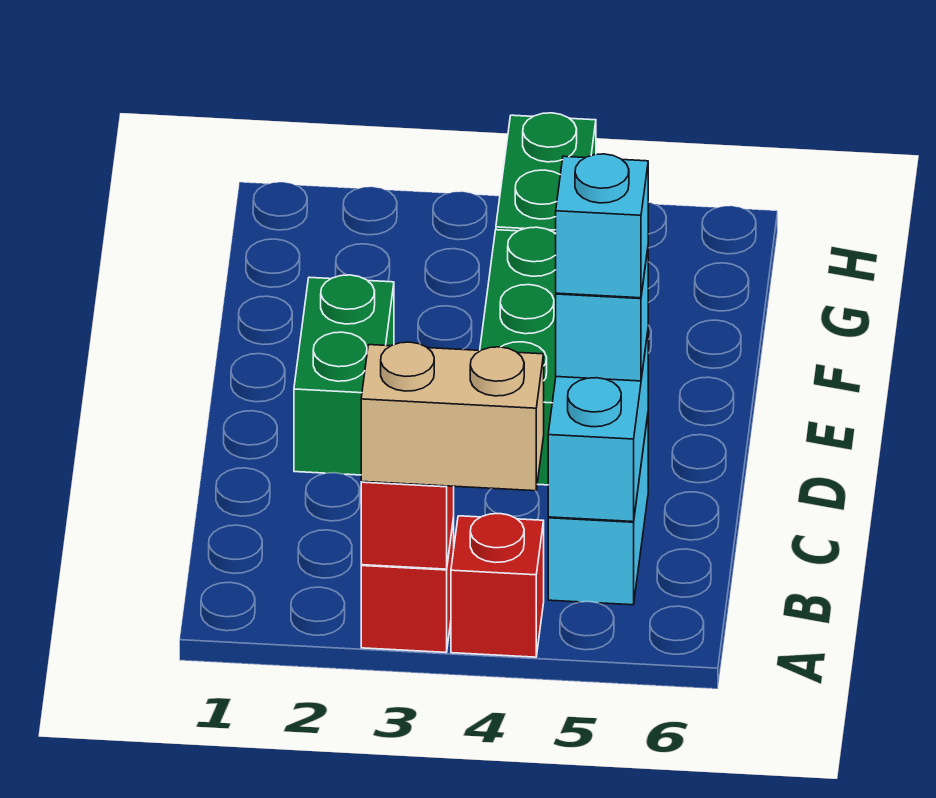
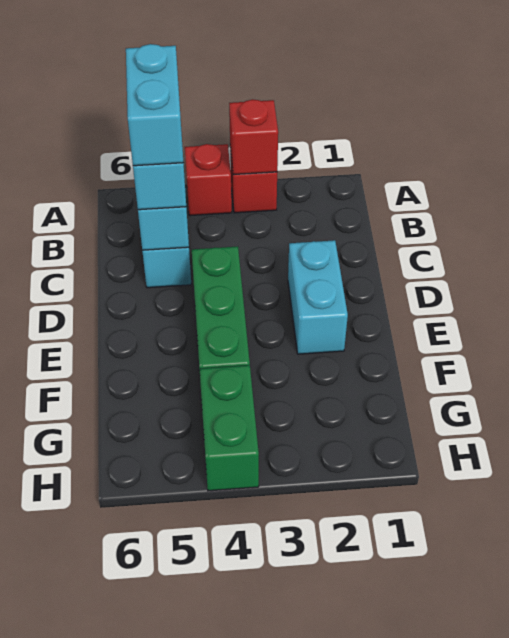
tan 1x2 brick [361,342,544,491] -> none
cyan 1x1 brick [556,154,648,298] -> cyan 1x2 brick [126,44,183,166]
green 1x2 brick [294,275,394,475] -> cyan 1x2 brick [288,240,348,354]

